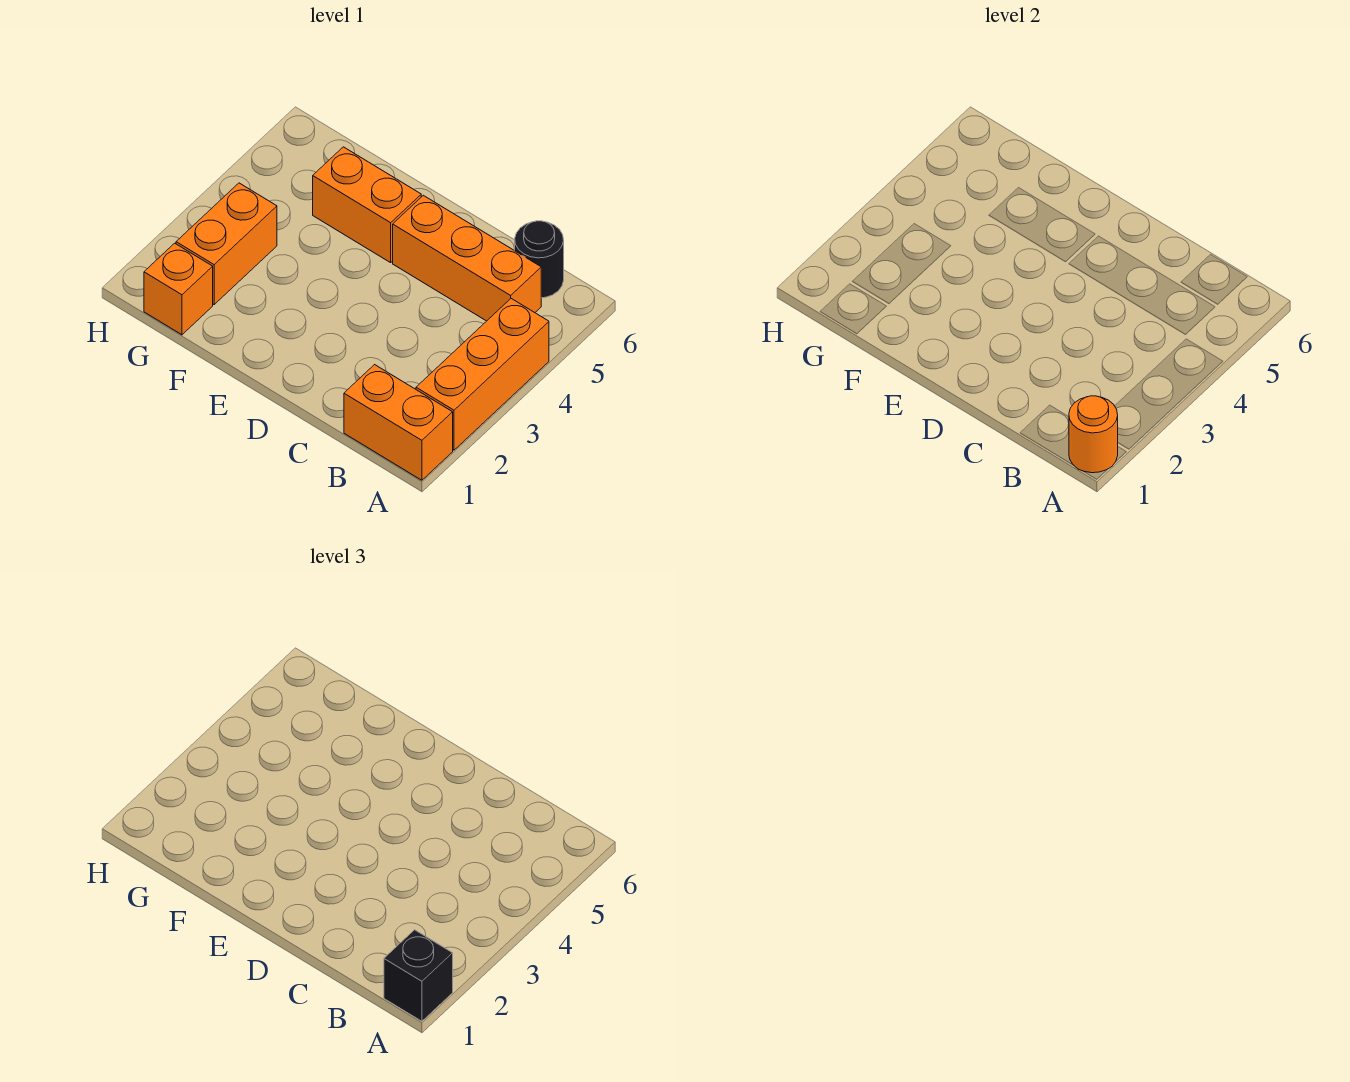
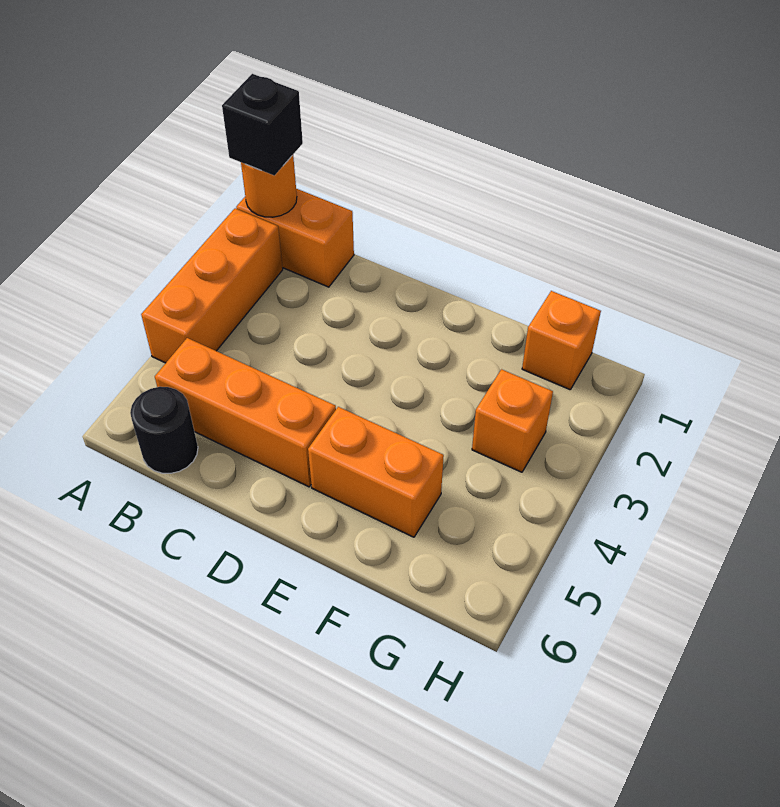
orange 1x2 brick [176,183,277,304] -> orange 1x1 brick [472,369,553,472]

